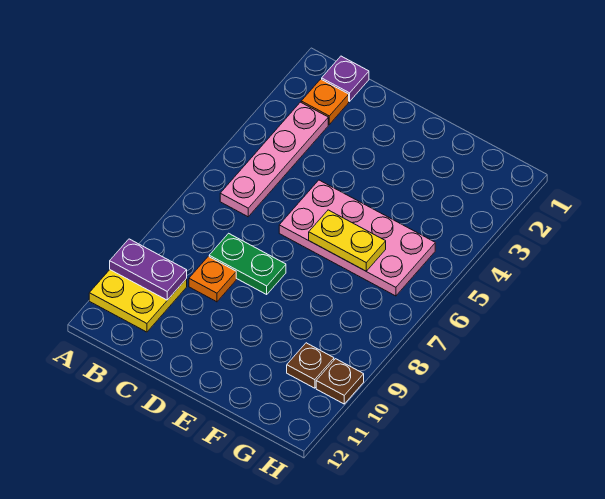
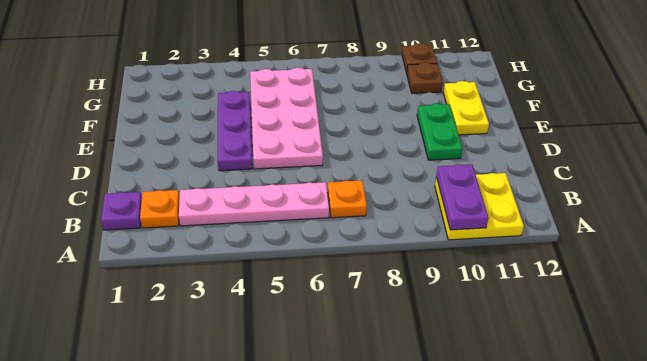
green 1x2 plate [209,233,286,294] -> green 1x2 plate moved to [417,103,463,160]
orange 1x1 plate [189,256,236,302] -> orange 1x1 plate moved to [328,180,367,218]
none -> purple 1x3 plate [217,91,252,171]
yellow 1x2 plate [309,210,386,271] -> yellow 1x2 plate moved to [443,81,489,135]

